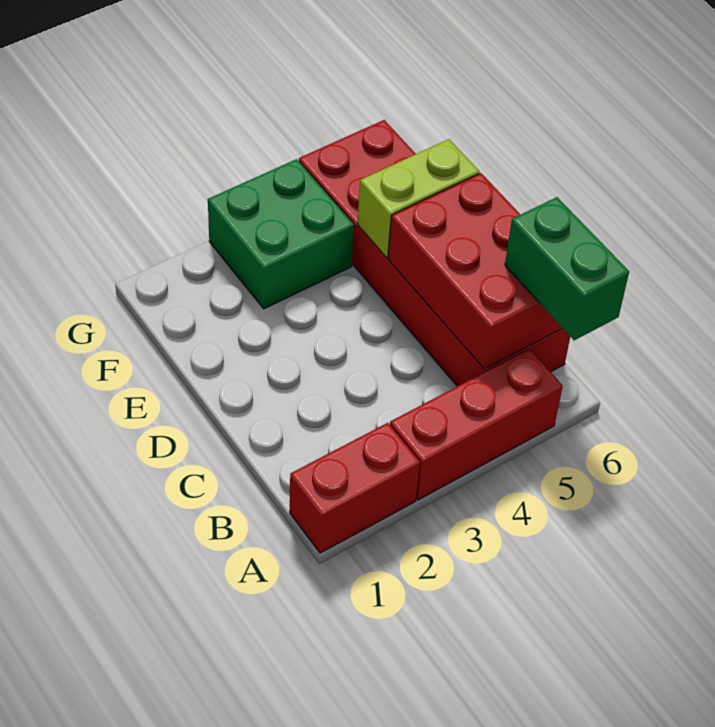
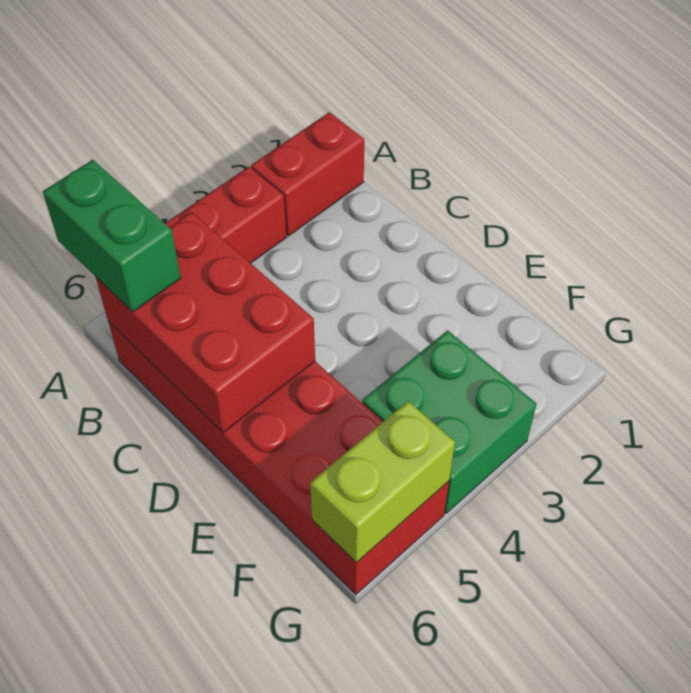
lime 1x2 brick [358,139,480,258] -> lime 1x2 brick moved to [310,401,455,563]

